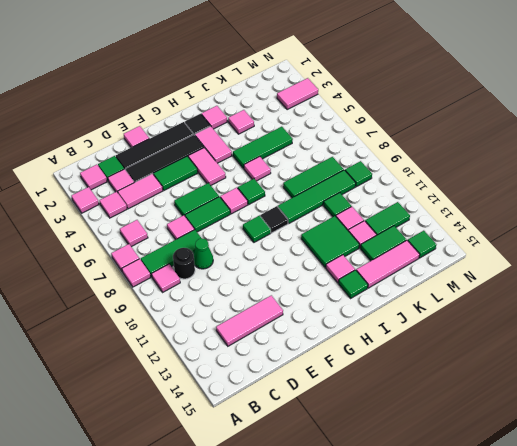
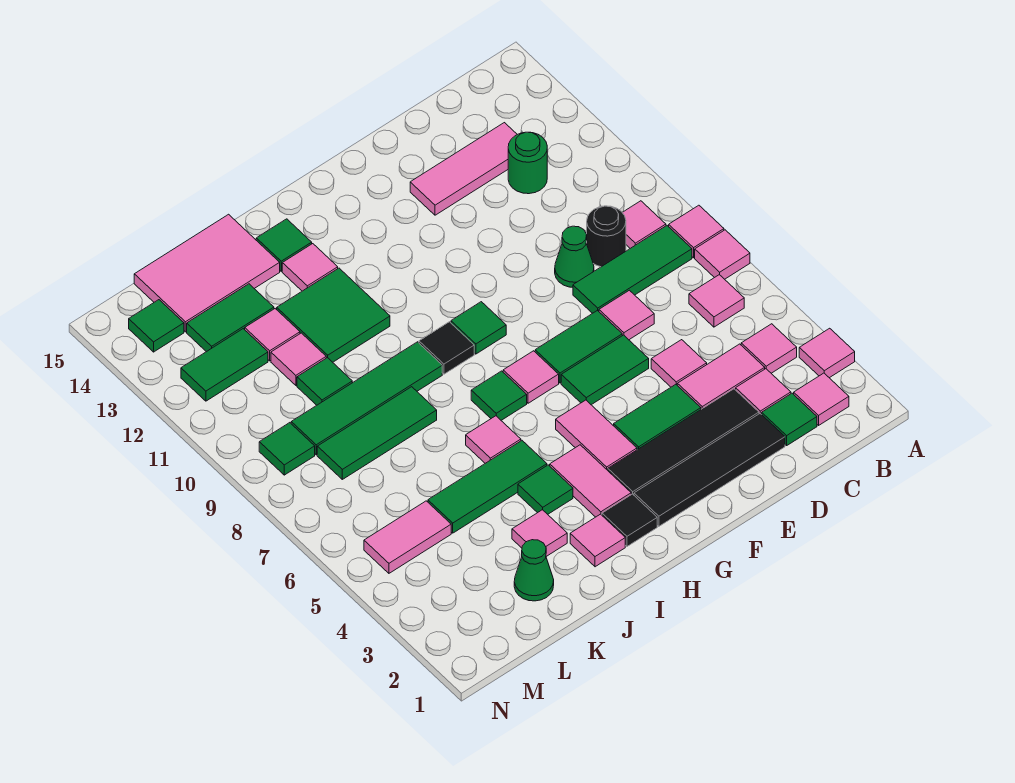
none -> green 1x1 round brick [508,132,547,194]
pink 1x1 tile [124,126,149,147] -> pink 1x1 tile moved to [651,340,707,387]
none -> green 1x1 tile [518,465,573,514]
pink 1x3 tile [356,240,420,288] -> pink 2x3 tile [134,214,280,332]
none -> green 1x1 cone [514,540,554,601]
pink 1x2 tile [277,78,318,109] -> pink 1x2 tile moved to [364,501,451,573]

